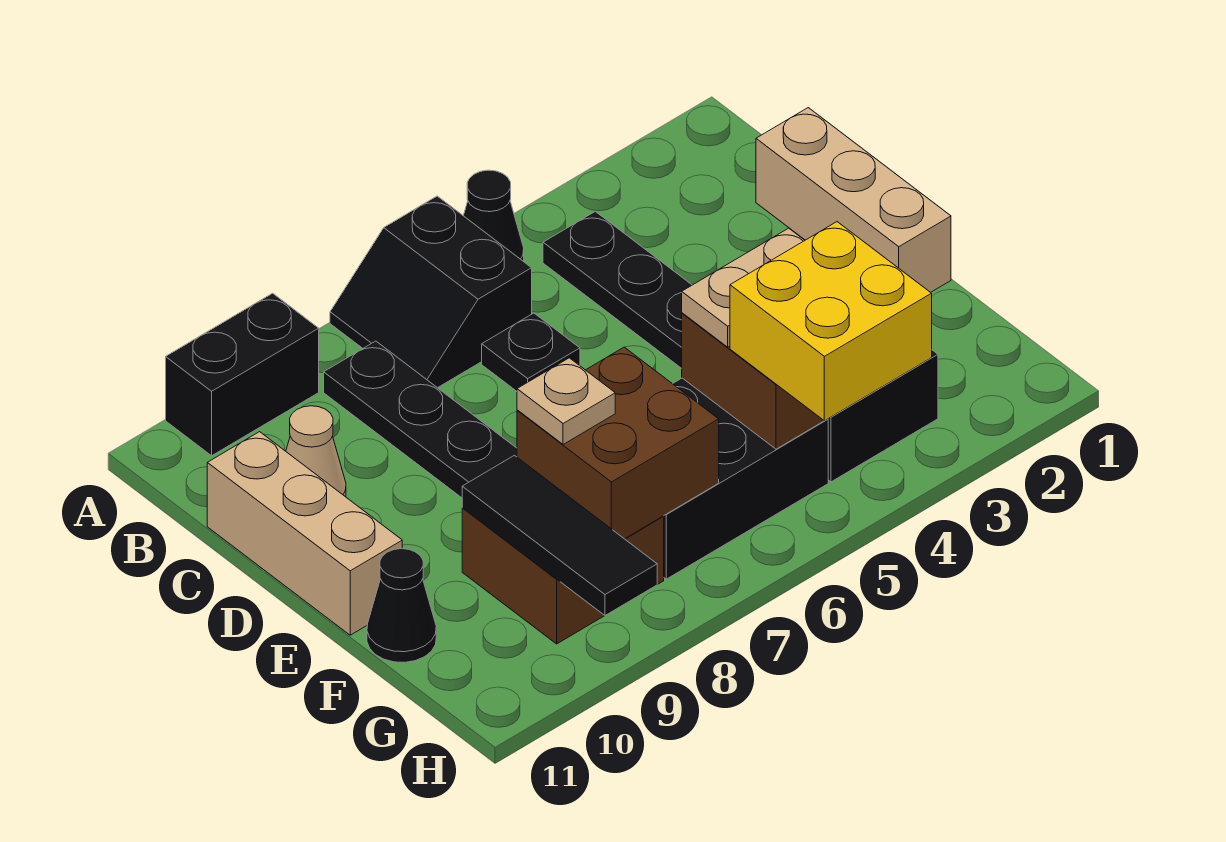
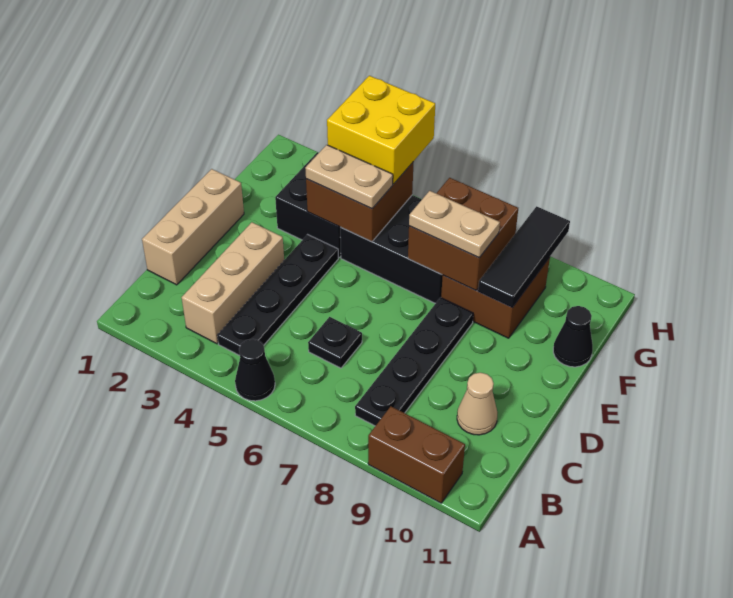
black 2x2 slope [330,196,532,388] -> none
black 1x2 brick [166,293,319,456] -> brown 1x2 brick [368,406,465,503]
tan 1x3 brick [207,432,402,635] -> tan 1x3 brick moved to [182,222,284,344]
tan 1x1 plate [517,358,615,444] -> tan 1x2 plate [409,191,500,258]

